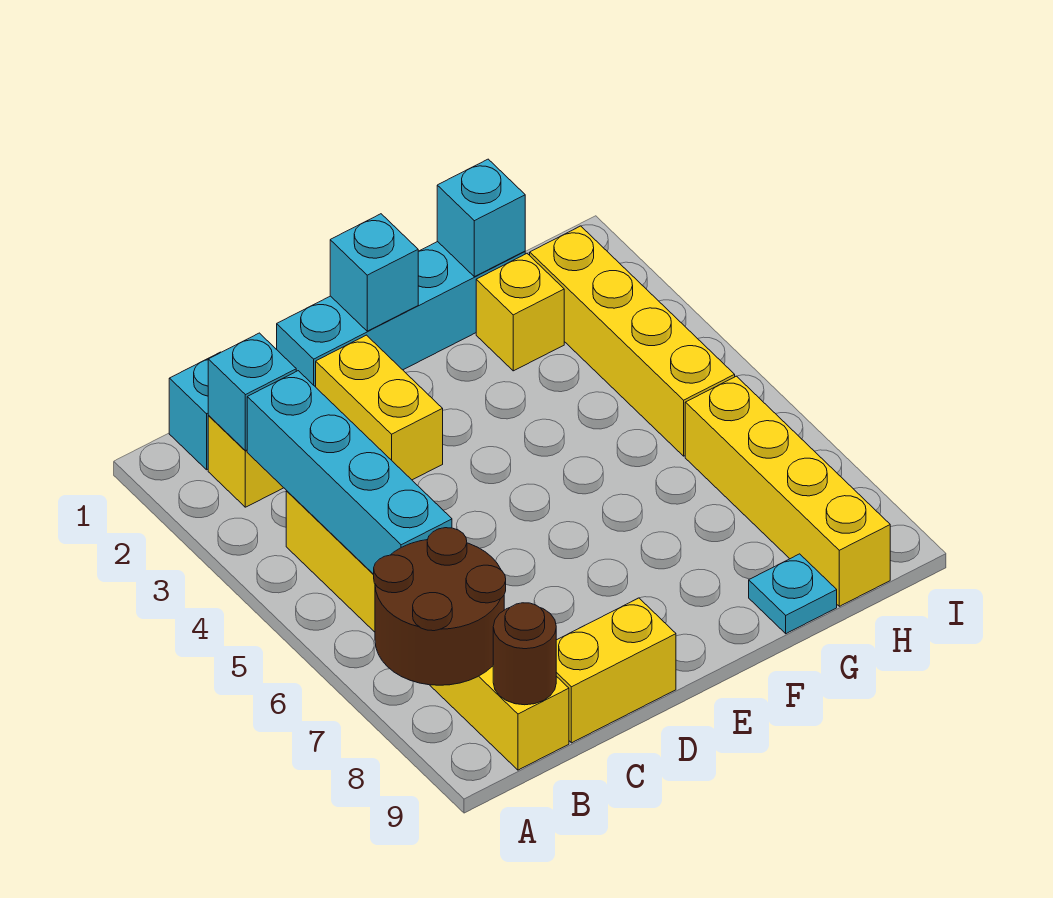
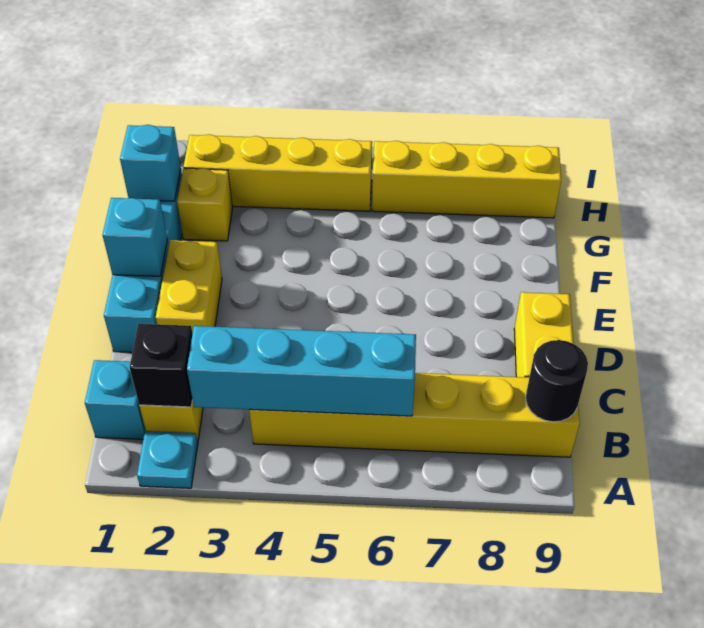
brown 2x2 round brick [374,528,506,685] -> none
cyan 1x1 brick [208,333,296,451] -> black 1x1 brick [130,324,193,407]
brown 1x1 round brick [493,603,556,705] -> black 1x1 round brick [526,340,588,422]
yellow 1x2 brick [316,335,443,480] -> yellow 1x2 brick turned to [156,240,222,333]
cyan 1x1 plate [749,554,837,634] -> cyan 1x1 plate moved to [137,431,198,488]

